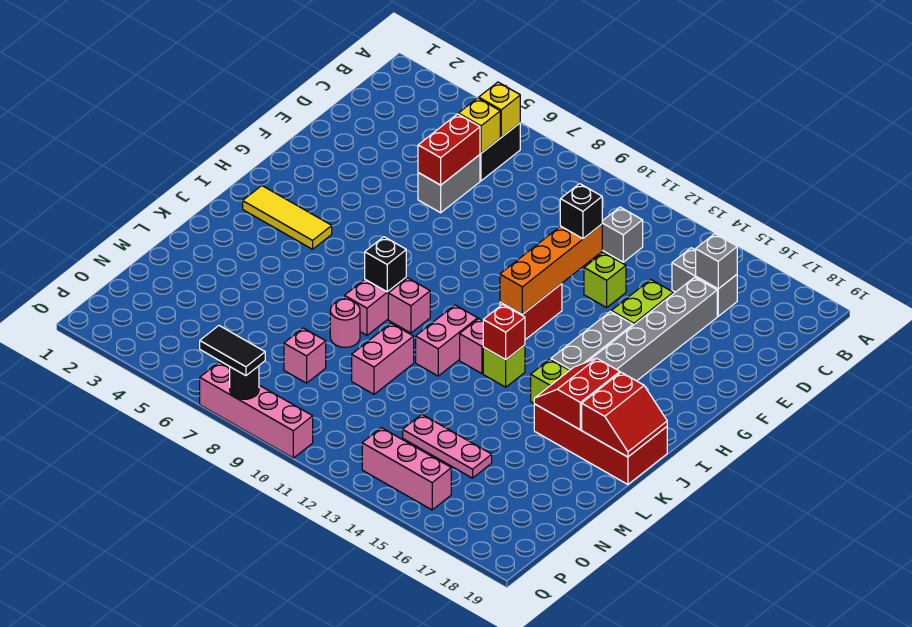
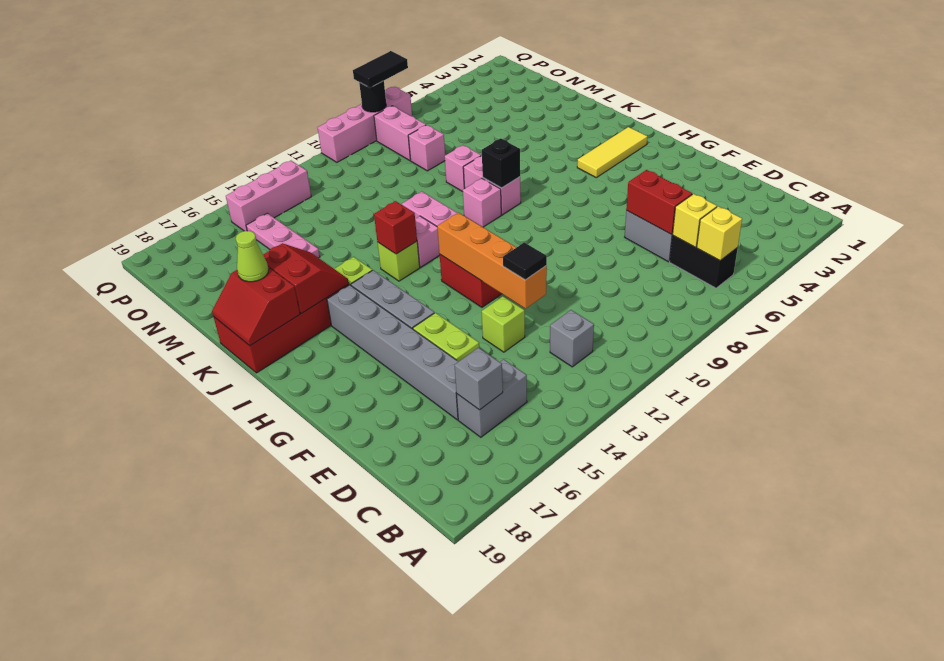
black 1x1 brick [560,184,602,239] -> black 1x1 tile [503,242,547,280]
none -> lime 1x1 cone [236,231,269,282]
pink 1x1 round brick [330,299,360,347] -> pink 1x1 brick [445,145,481,192]
pink 1x2 brick [352,323,414,394] -> pink 1x2 brick moved to [374,106,426,161]
pink 1x3 plate [403,414,492,478] -> pink 1x3 plate turned to [246,213,320,258]

